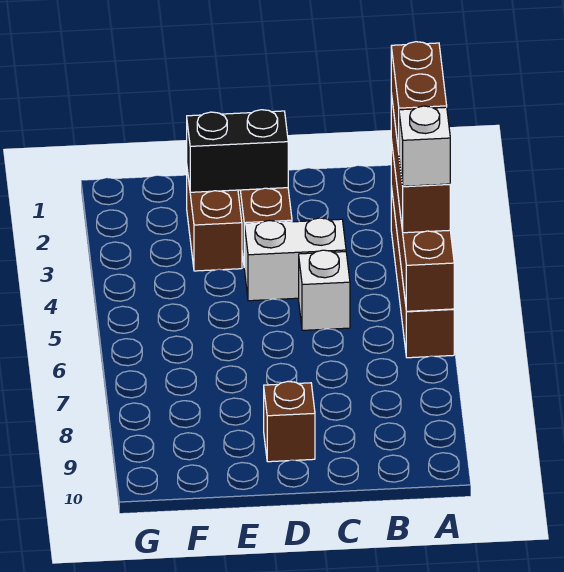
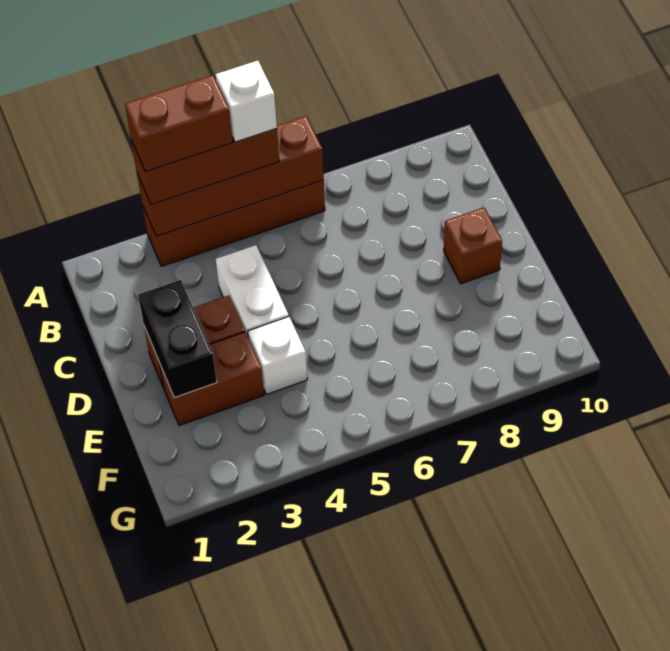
white 1x1 brick [299,250,350,330] -> white 1x1 brick moved to [248,317,307,395]

